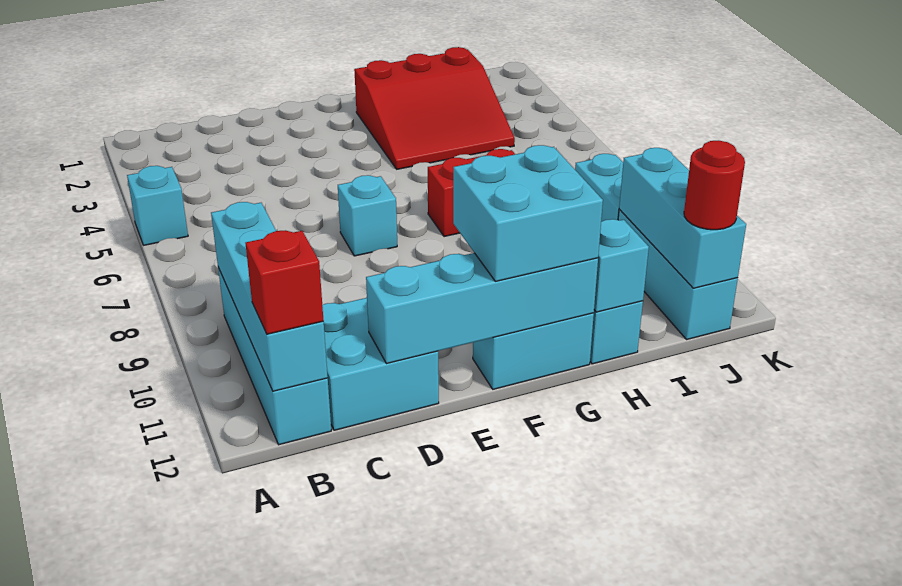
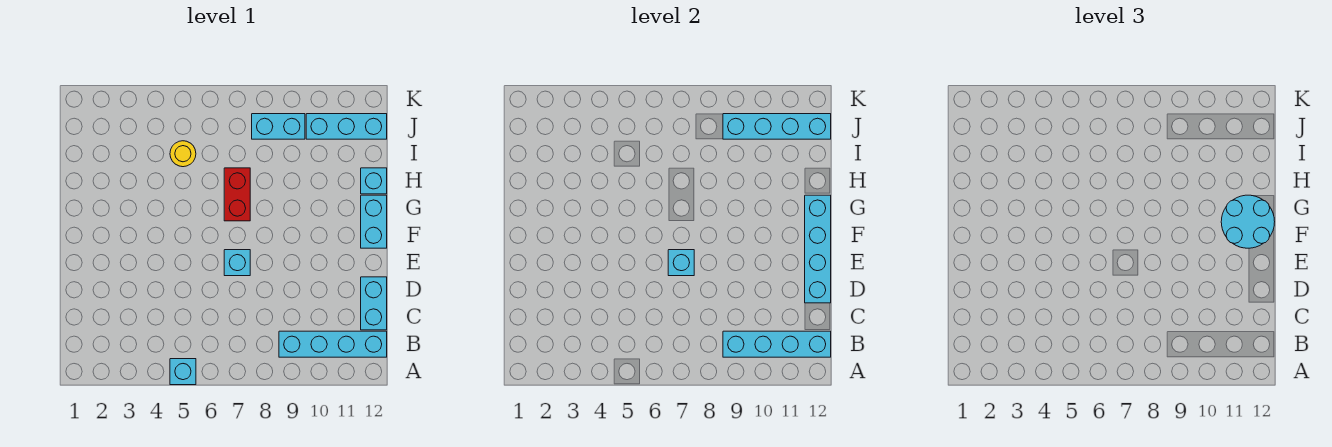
red 1x1 brick [245,230,324,334] -> none
cyan 2x2 brick [322,298,439,430] -> cyan 1x2 brick [361,277,387,330]
cyan 2x2 brick [453,145,603,281] -> cyan 2x2 round brick [1221,195,1275,248]
red 3x3 slope [354,47,515,169] -> none
cyan 1x1 brick [594,219,649,312] -> cyan 1x1 brick moved to [668,250,694,276]
none -> yellow 1x1 round brick [170,141,196,167]
cyan 1x3 brick [619,148,746,288] -> cyan 1x4 brick [723,114,831,139]
red 1x1 round brick [684,141,745,230] -> none

